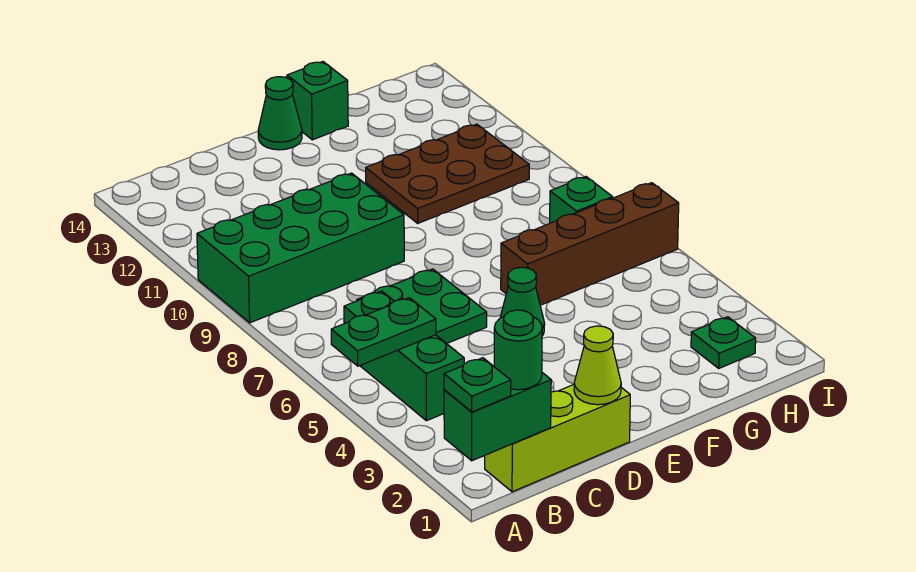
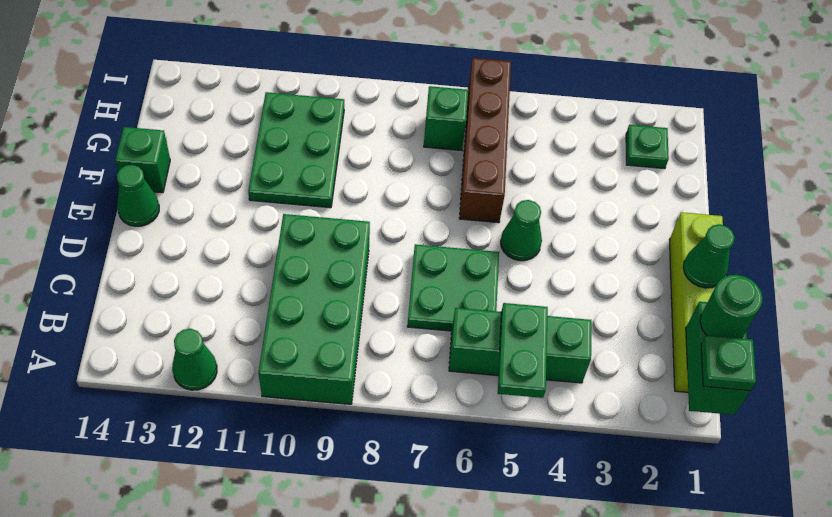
none -> green 1x1 cone [172,329,217,390]
lime 1x3 brick [485,385,630,492] -> lime 1x4 brick [669,212,726,392]
lime 1x1 cone [574,326,621,405] -> green 1x1 cone [683,224,735,288]
brown 2x3 plate [366,124,529,223] -> green 2x3 plate [248,92,344,208]

